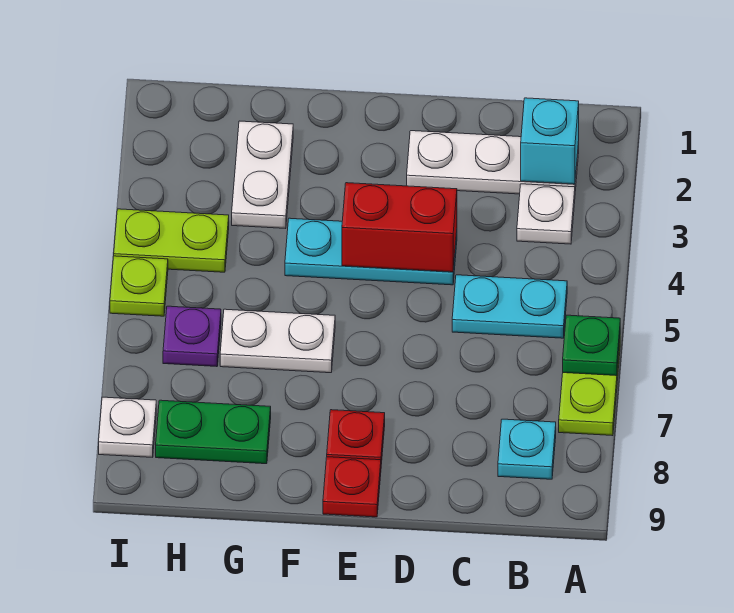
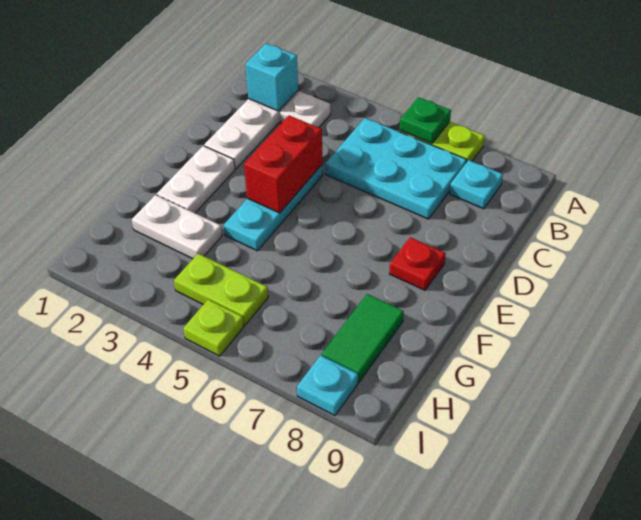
cyan 1x2 plate [452,275,567,338] -> cyan 2x3 plate [325,118,467,219]
red 1x1 plate [323,457,381,517] -> none
white 1x2 plate [220,309,335,373] -> white 1x2 plate moved to [157,146,235,213]
green 1x2 plate [156,400,271,464] -> green 1x2 tile [322,294,404,382]
lime 1x2 plate [114,209,229,272] -> lime 1x2 plate turned to [174,254,268,325]
purple 1x1 plate [163,306,221,367] -> none
white 1x1 plate [99,397,156,457] -> cyan 1x1 plate [297,355,358,416]

